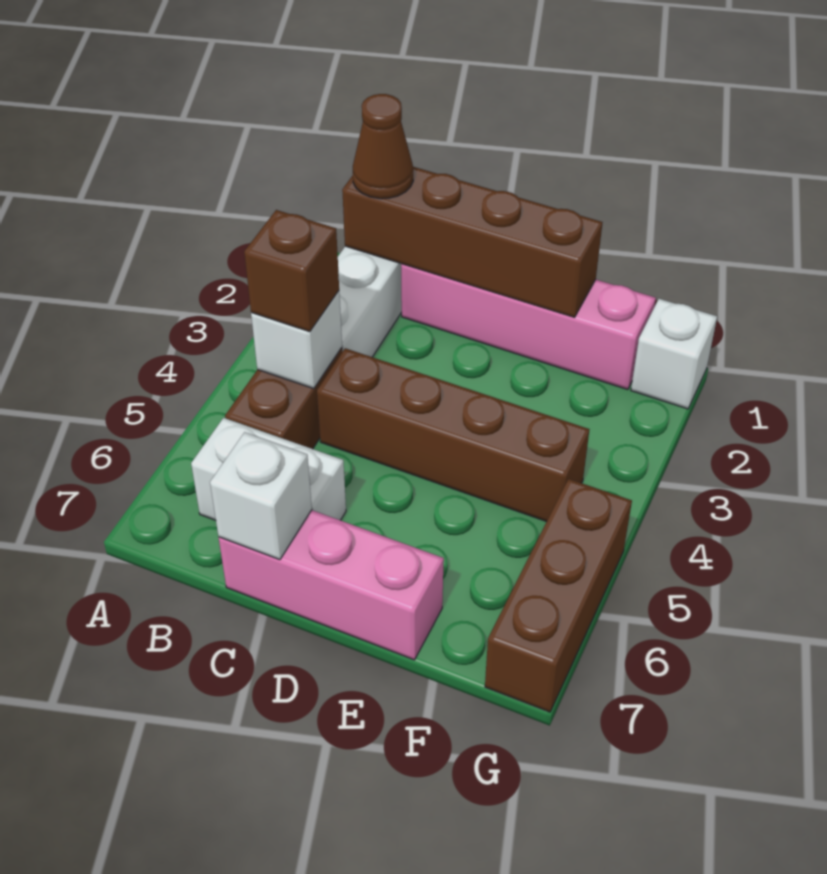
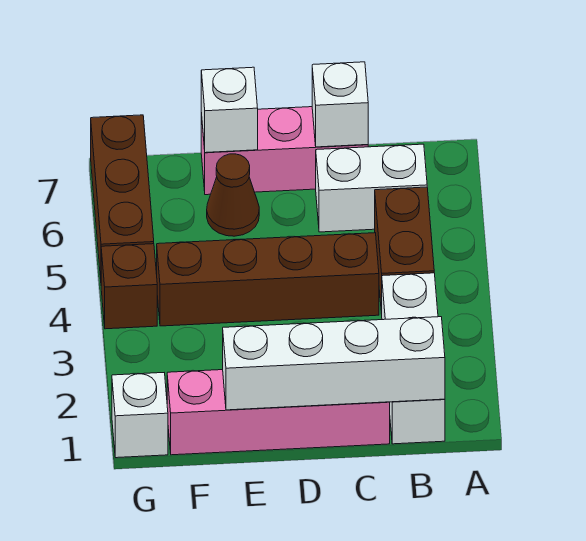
brown 1x4 brick [342,167,603,317] -> white 1x4 brick [223,317,445,410]
brown 1x1 cone [353,94,413,199] -> brown 1x1 cone moved to [207,154,259,236]
white 1x1 brick [251,291,342,389] -> white 1x1 brick moved to [201,67,258,153]
brown 1x1 brick [244,210,339,332] -> brown 1x1 brick moved to [101,244,157,329]

